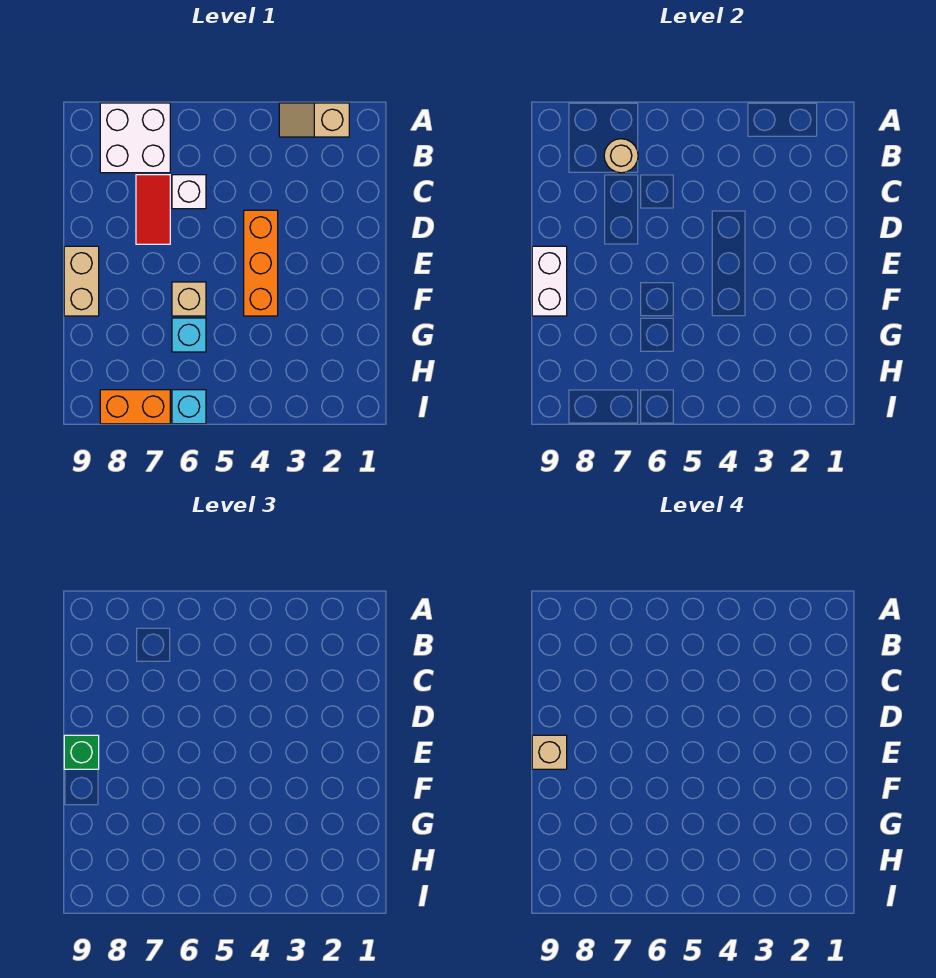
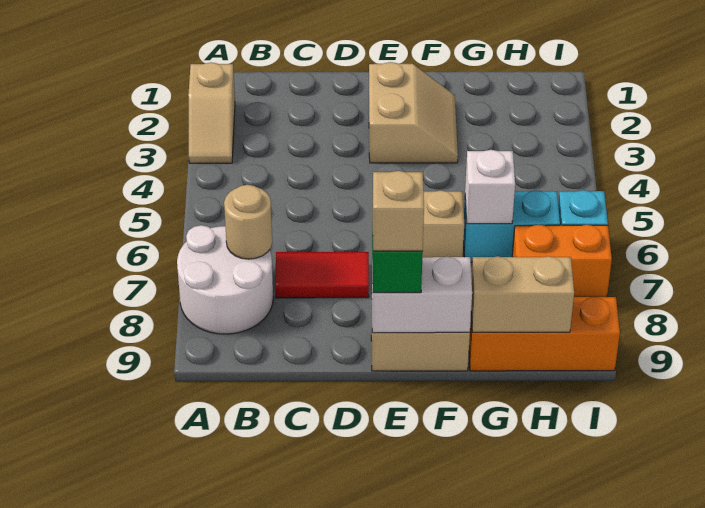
white 2x2 brick [100,103,170,173] -> white 2x2 round brick [177,225,273,334]
white 1x1 brick [172,175,206,209] -> white 1x1 brick moved to [465,150,515,224]
orange 1x3 brick [244,210,278,316] -> orange 1x3 brick moved to [469,297,620,371]
none -> tan 2x2 slope [369,62,458,163]
cyan 1x1 brick [172,318,206,352] -> cyan 1x2 brick [464,190,560,262]
none -> tan 1x2 brick [471,256,574,332]
orange 1x2 brick [100,390,170,424] -> orange 1x2 brick turned to [512,225,612,297]

